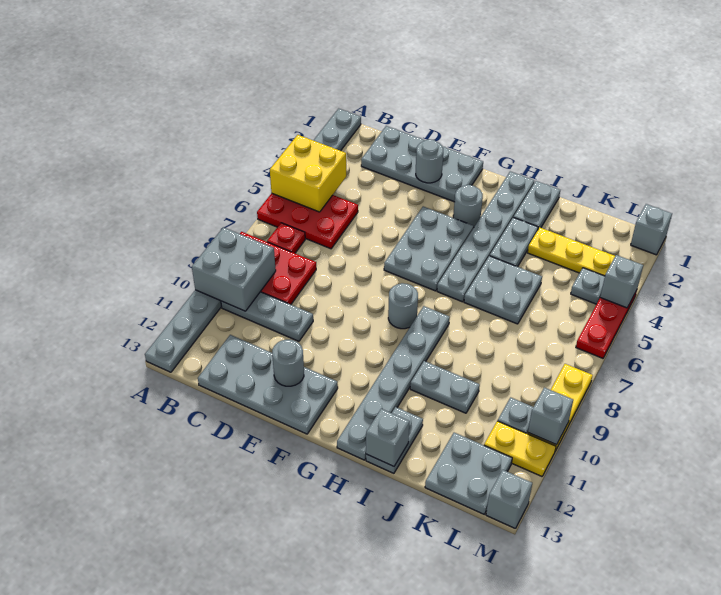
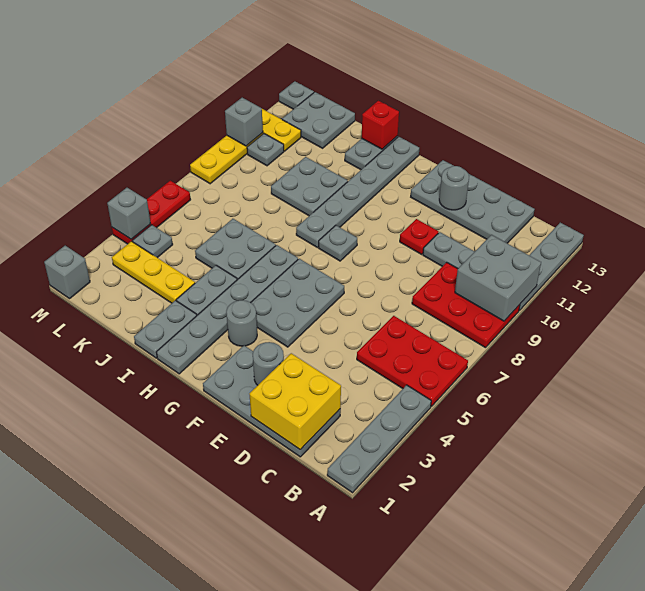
yellow 2x2 brick [270,135,346,212] -> yellow 2x2 brick moved to [250,353,341,450]
red 1x1 plate [267,223,305,253] -> red 1x1 plate moved to [400,219,439,255]
grey 1x1 round brick [388,283,418,329] -> grey 1x1 plate [319,225,357,261]
grey 1x2 plate [410,361,480,413] -> grey 2x2 plate [271,157,348,216]
grey 1x1 brick [366,409,410,466] -> red 1x1 brick [362,101,399,149]
grey 1x1 brick [486,470,532,529] -> grey 1x1 plate [279,81,314,109]

